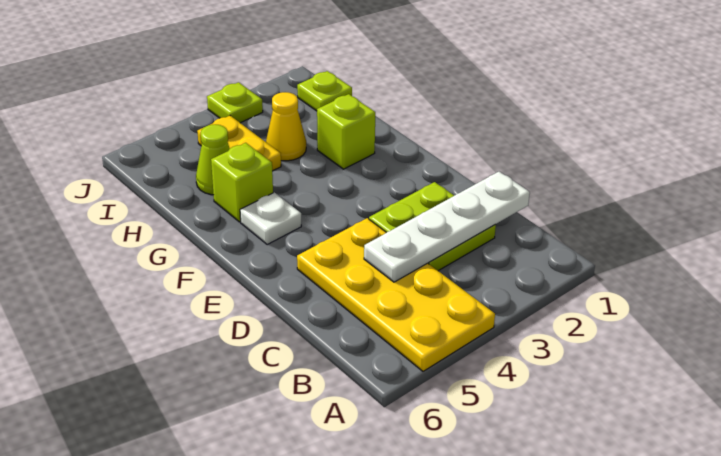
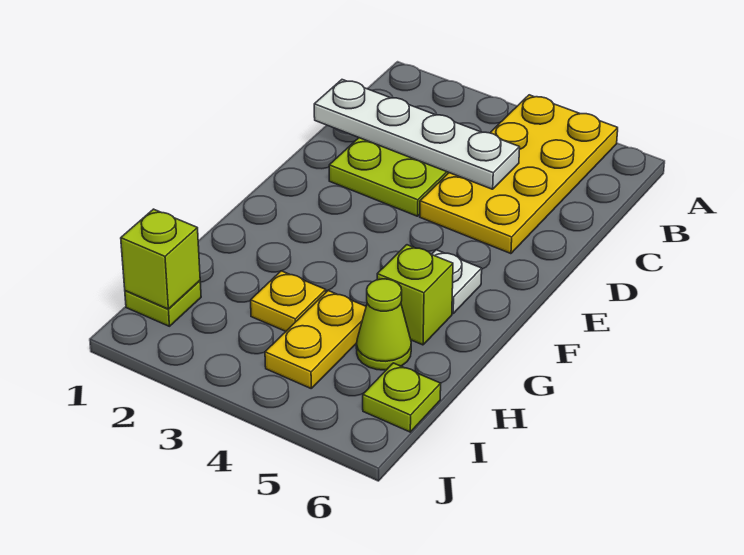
lime 1x1 brick [317,94,375,169] -> lime 1x1 brick moved to [121,209,200,309]
yellow 1x1 cone [266,92,306,161] -> yellow 1x1 plate [251,271,326,331]
lime 1x1 plate [207,82,263,123] -> lime 1x1 plate moved to [363,363,441,432]

